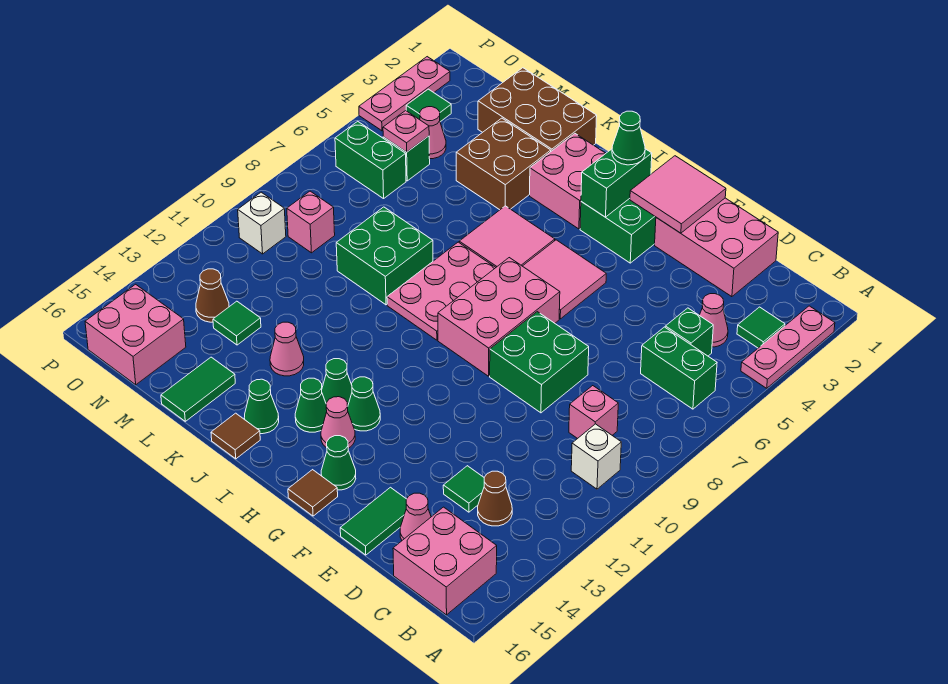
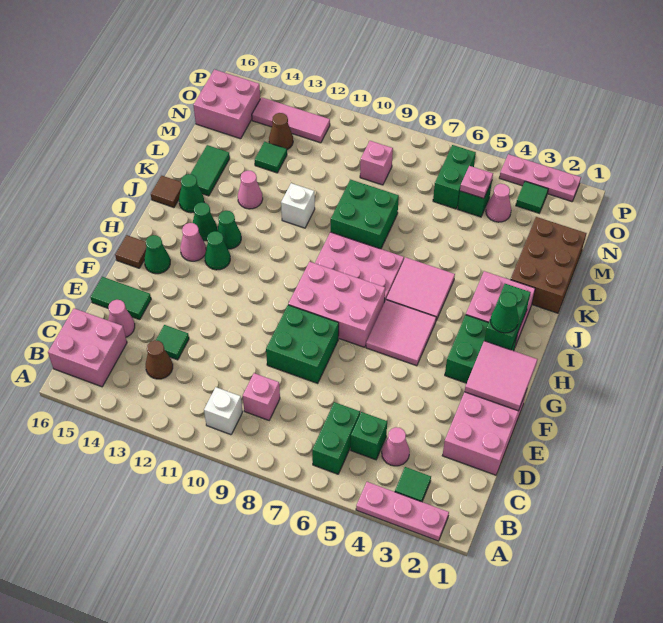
green 1x2 brick [581,149,652,217] -> green 1x2 brick turned to [484,284,531,350]
brown 2x2 brick [456,118,551,210] -> none
green 1x2 tile [161,357,235,421] -> green 1x2 tile turned to [191,145,230,196]
white 1x1 brick [238,192,286,254] -> white 1x1 brick moved to [281,183,315,228]
none -> pink 1x3 tile [252,97,330,143]

